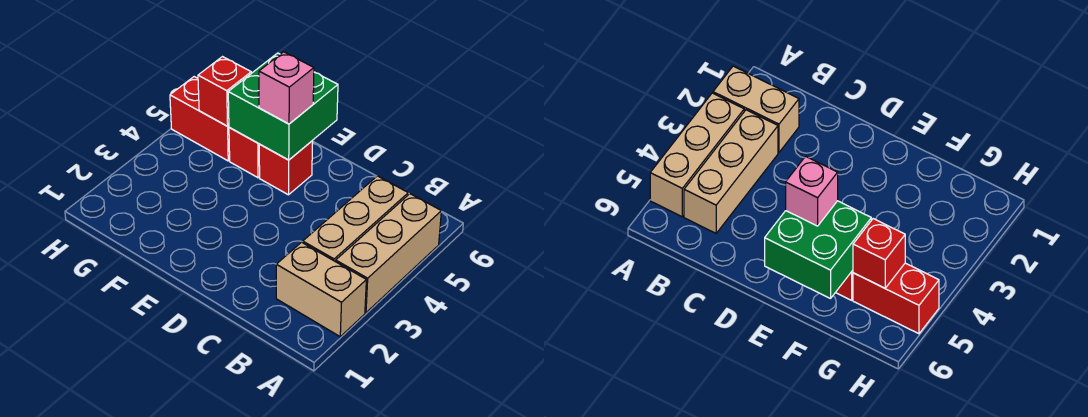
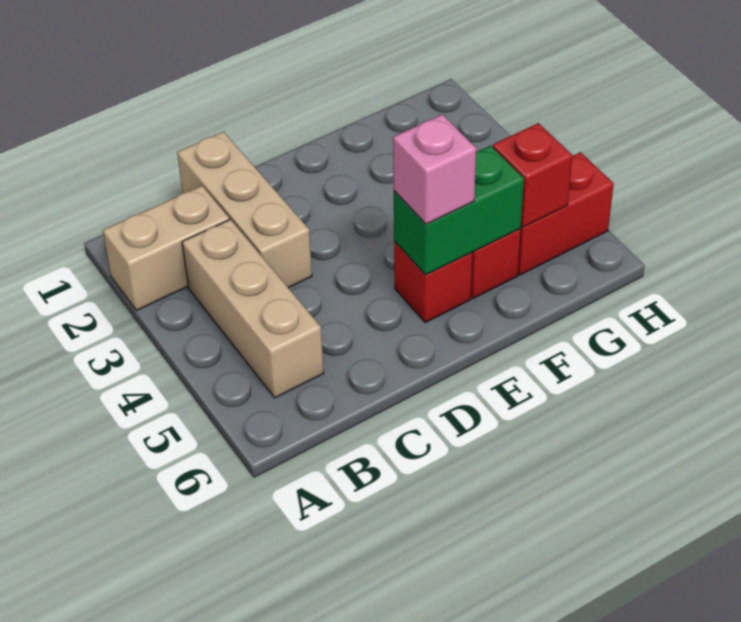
tan 1x3 brick [336,194,441,313] -> tan 1x3 brick moved to [177,132,312,288]
green 2x2 brick [228,53,338,160] -> green 1x2 brick [394,146,524,275]

